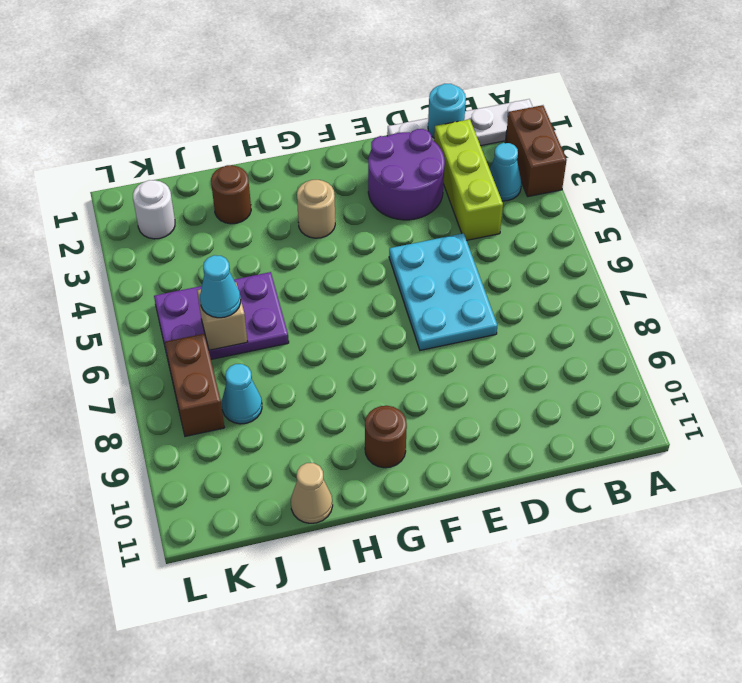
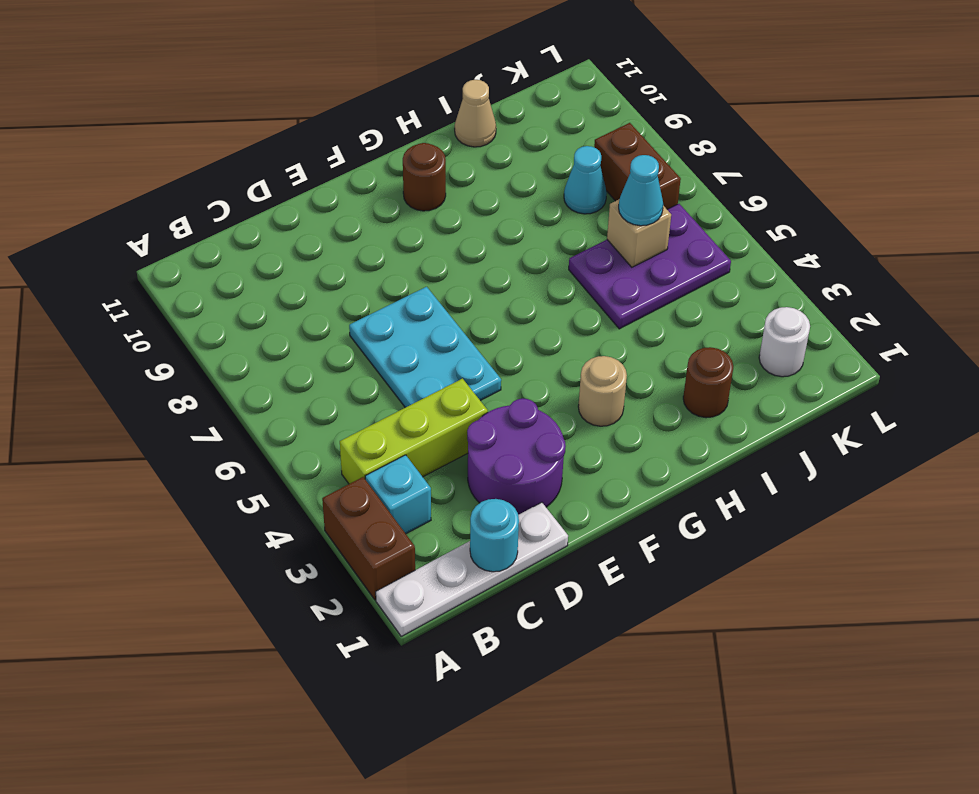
cyan 1x1 cone [490,143,522,201] -> cyan 1x1 brick [365,455,431,534]
lime 1x3 brick [434,119,503,240] -> lime 1x3 brick turned to [340,379,488,484]

